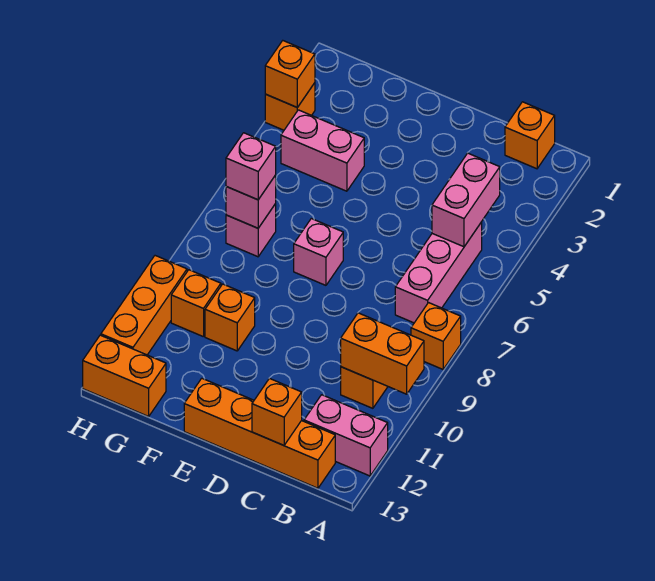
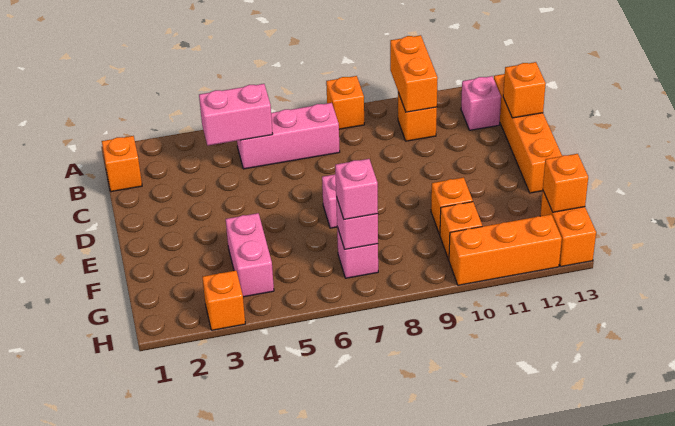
pink 1x2 brick [304,395,388,476] -> pink 1x1 brick [461,76,501,130]
orange 1x1 brick [265,41,315,107] -> orange 1x1 brick moved to [543,154,588,212]

